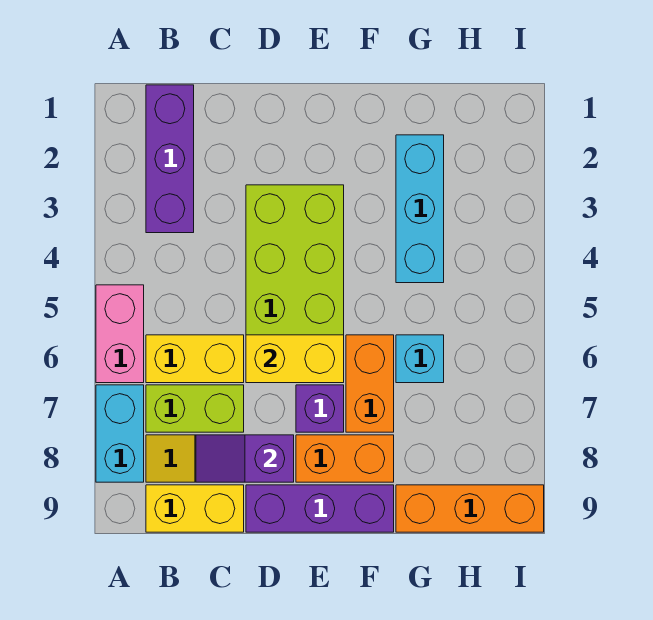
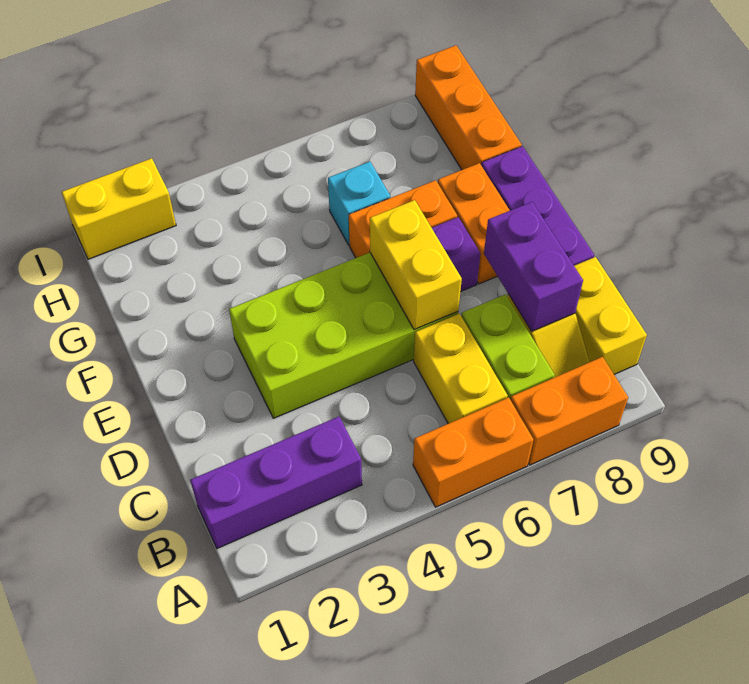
pink 1x2 brick [96,285,144,383] -> orange 1x2 brick [413,398,533,507]
cyan 1x2 brick [96,385,144,482] -> orange 1x2 brick [511,357,628,465]
purple 1x2 slope [196,435,294,482] -> purple 1x2 brick [484,202,583,331]
cyan 1x3 brick [396,135,444,283] -> none
none -> yellow 1x2 brick [62,158,176,259]

